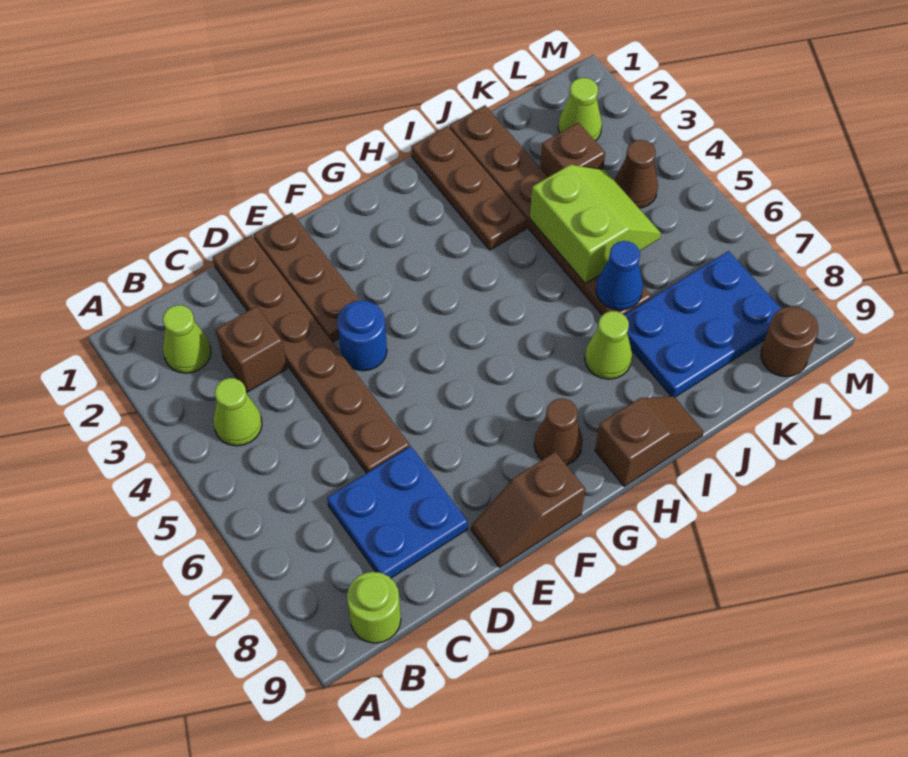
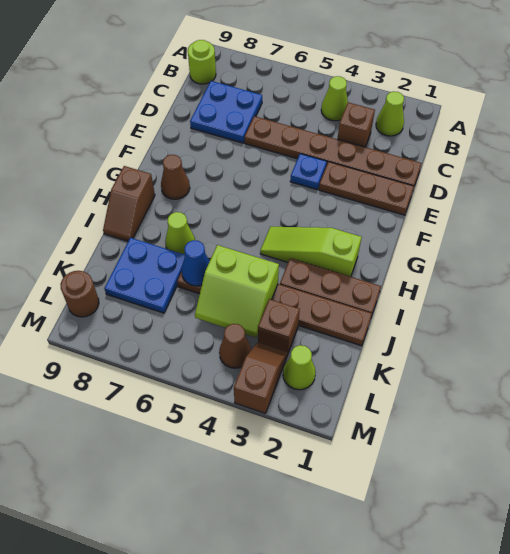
blue 1x1 round brick [337,301,387,371] -> blue 1x1 plate [290,154,327,190]
brown 1x2 slope [471,452,585,567] -> brown 1x2 slope moved to [234,342,288,413]
none -> lime 1x3 slope [260,227,362,277]
blue 2x3 plate [624,251,781,397] -> blue 2x2 plate [104,238,185,313]

